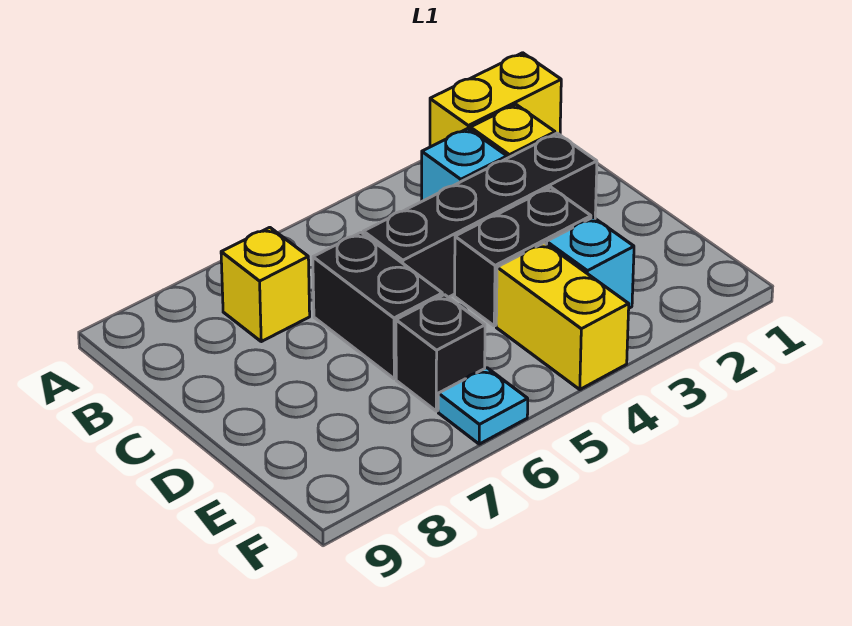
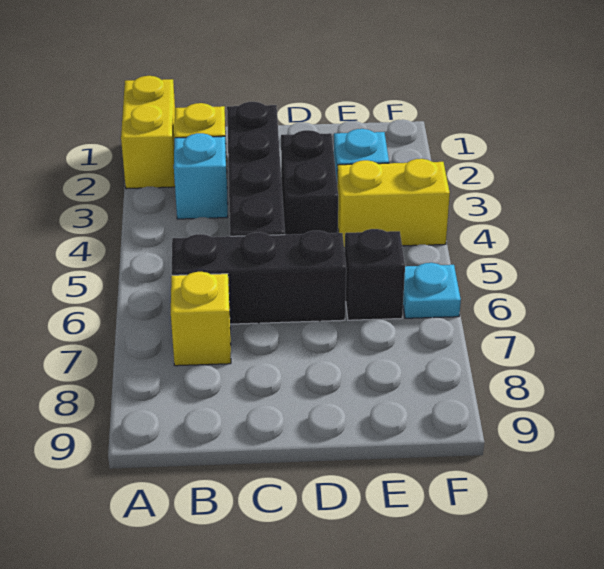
black 1x2 brick [313,233,442,379] -> black 1x3 brick [171,231,346,324]

